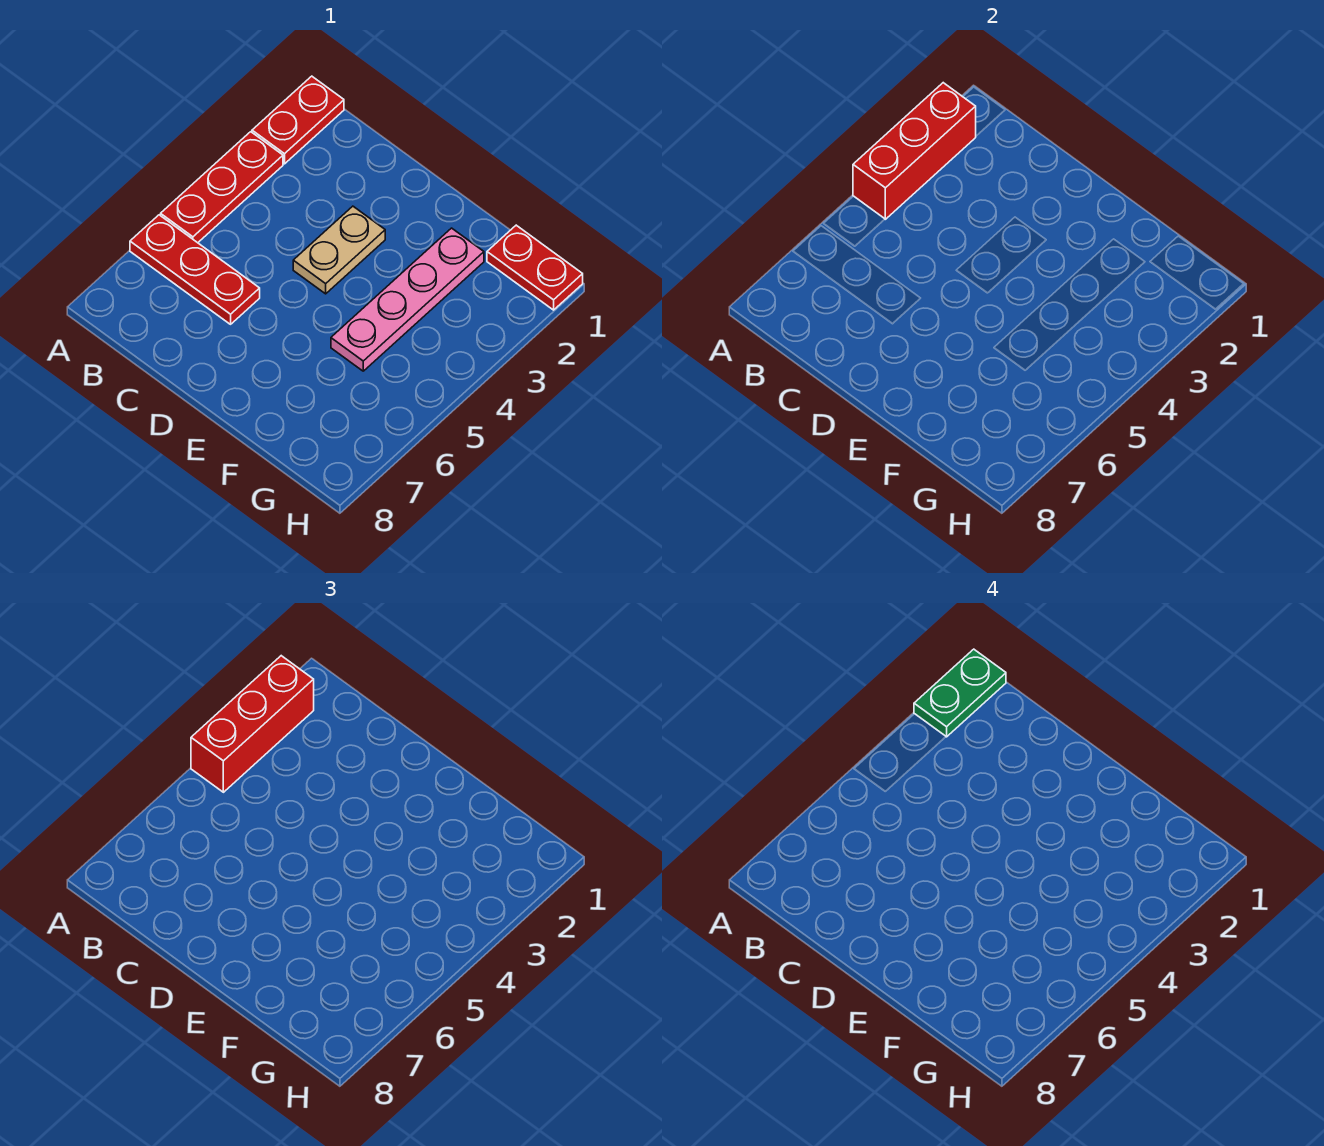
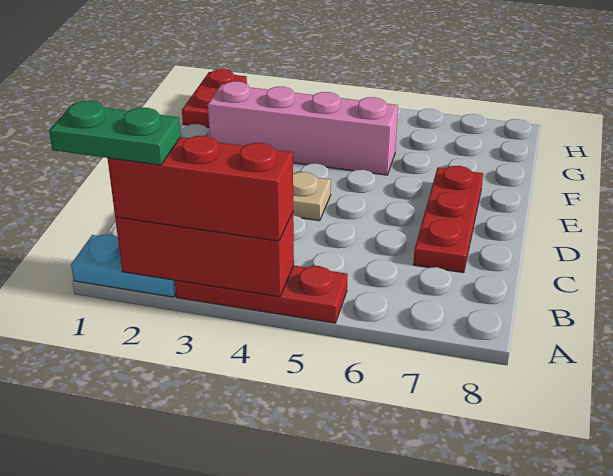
red 1x2 plate [252,76,344,164] -> cyan 1x2 plate [71,234,176,297]
red 1x3 plate [130,215,260,324] -> red 1x3 plate moved to [413,166,483,273]
pink 1x4 plate [331,228,484,371] -> pink 1x4 brick [208,81,398,175]

